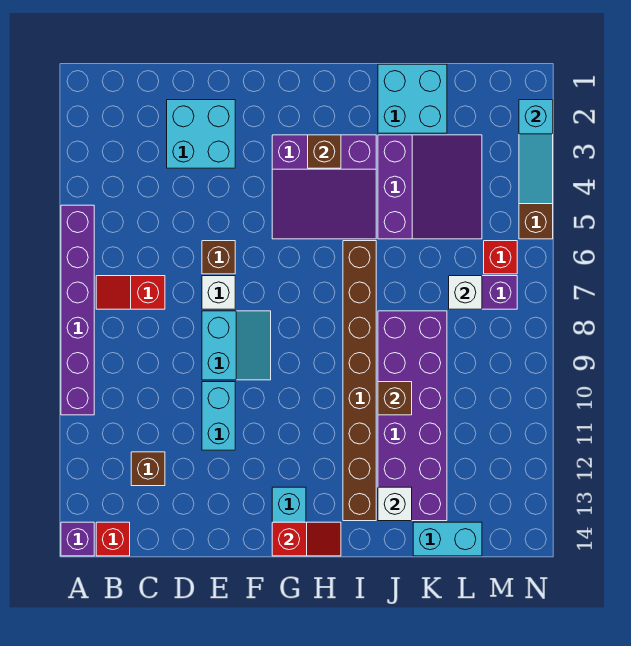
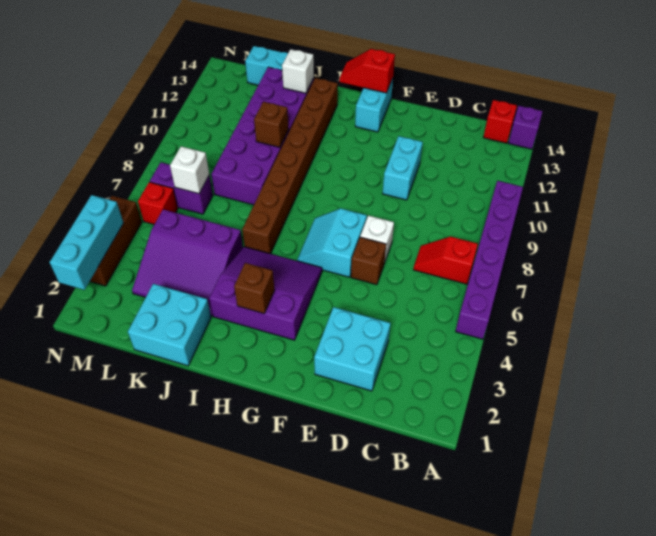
red 1x2 slope [96,276,165,309] -> red 1x2 slope turned to [413,237,478,284]
brown 1x1 brick [131,452,165,486] -> none
cyan 2x2 slope [202,311,271,380] -> cyan 2x2 slope moved to [297,208,367,277]
purple 3x3 slope [378,135,482,239] -> purple 3x3 slope turned to [132,209,243,316]
cyan 1x3 slope [519,100,553,204] -> cyan 1x3 brick [50,195,123,290]

